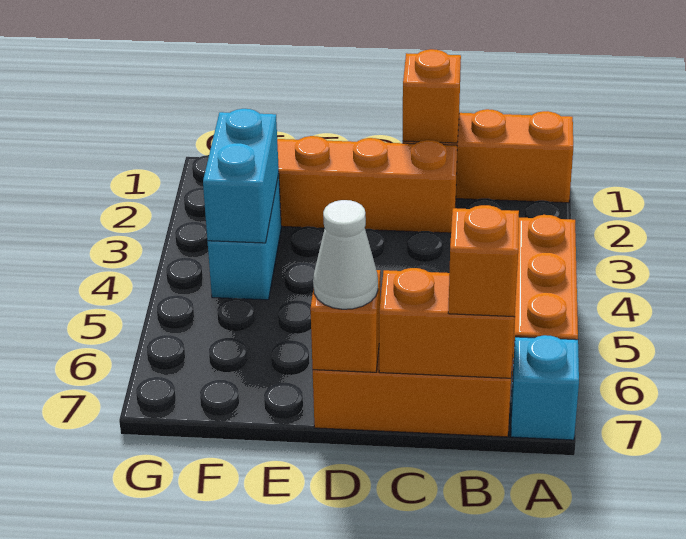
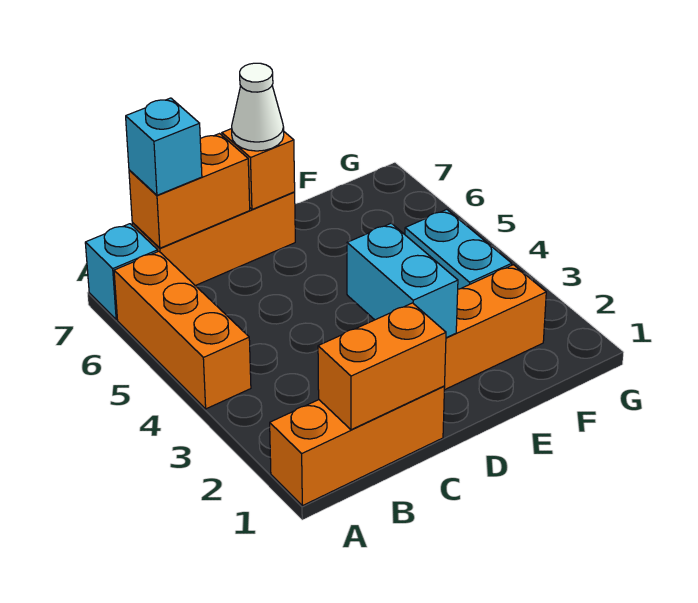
orange 1x1 brick [448,205,519,317] -> cyan 1x1 brick [126,98,202,195]
orange 1x1 brick [403,49,461,143] -> orange 1x2 brick [318,303,446,430]
cyan 1x2 brick [203,109,279,243] -> cyan 1x2 brick moved to [347,223,458,338]

